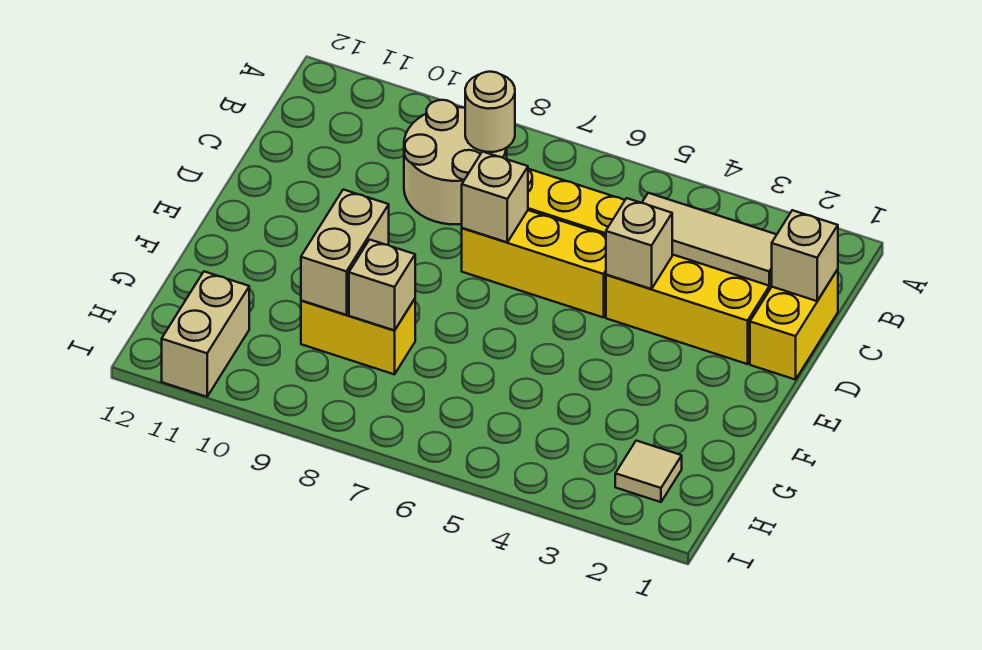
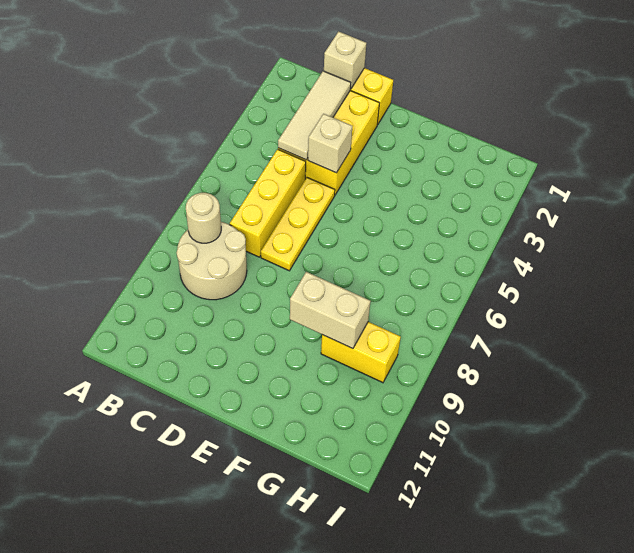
yellow 1x3 brick [462,210,606,317] -> yellow 1x3 plate [261,178,335,271]
tan 1x1 brick [462,151,528,242] -> none
yellow 1x2 brick [301,299,415,374] -> yellow 1x2 brick turned to [321,322,401,383]
tan 1x1 brick [349,240,415,330] -> none
tan 1x1 tile [615,441,682,502] -> none
tan 1x2 brick [162,272,249,397] -> none

